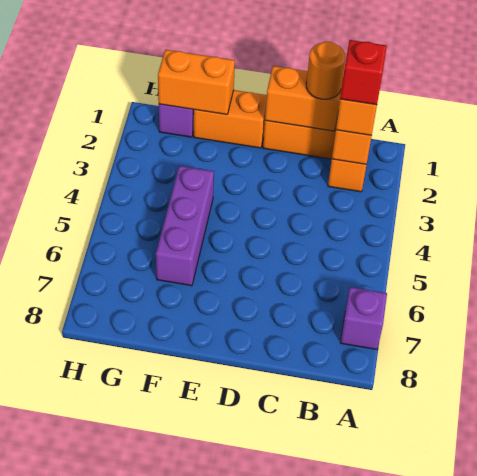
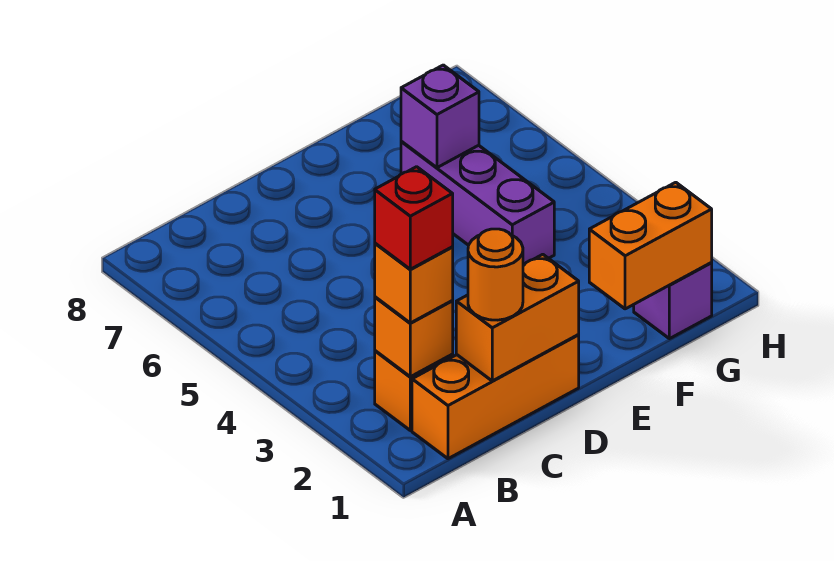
purple 1x1 brick [340,287,387,349] -> purple 1x1 brick moved to [401,65,479,168]
orange 1x2 brick [194,90,267,148] -> none

